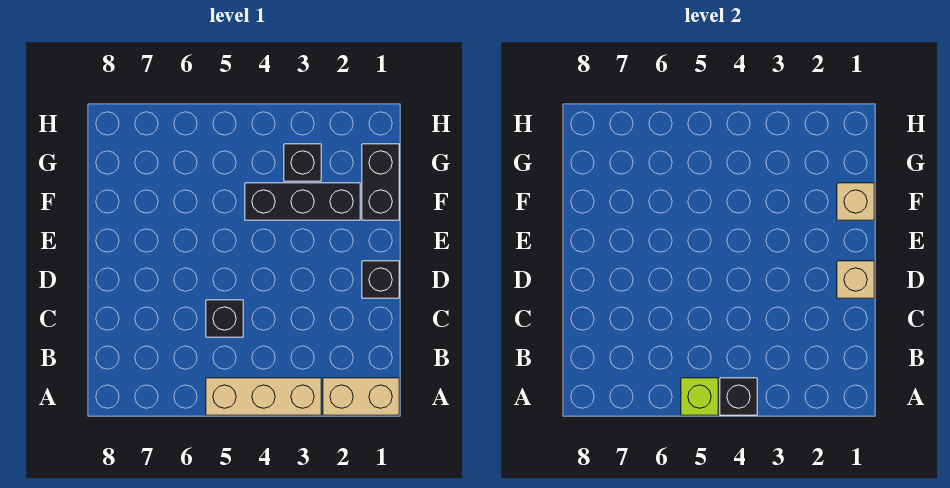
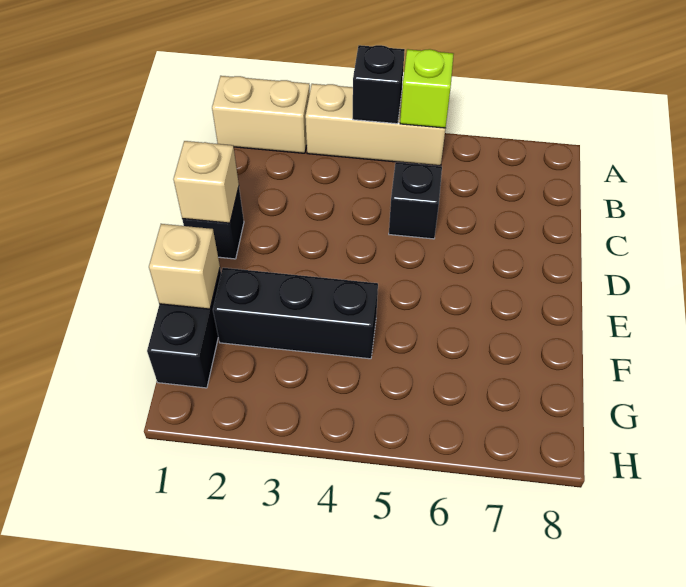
black 1x1 brick [284,144,321,181] -> none

